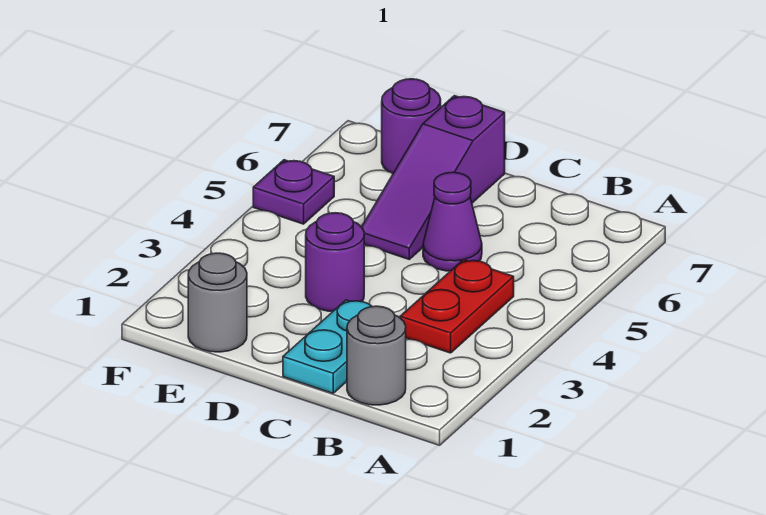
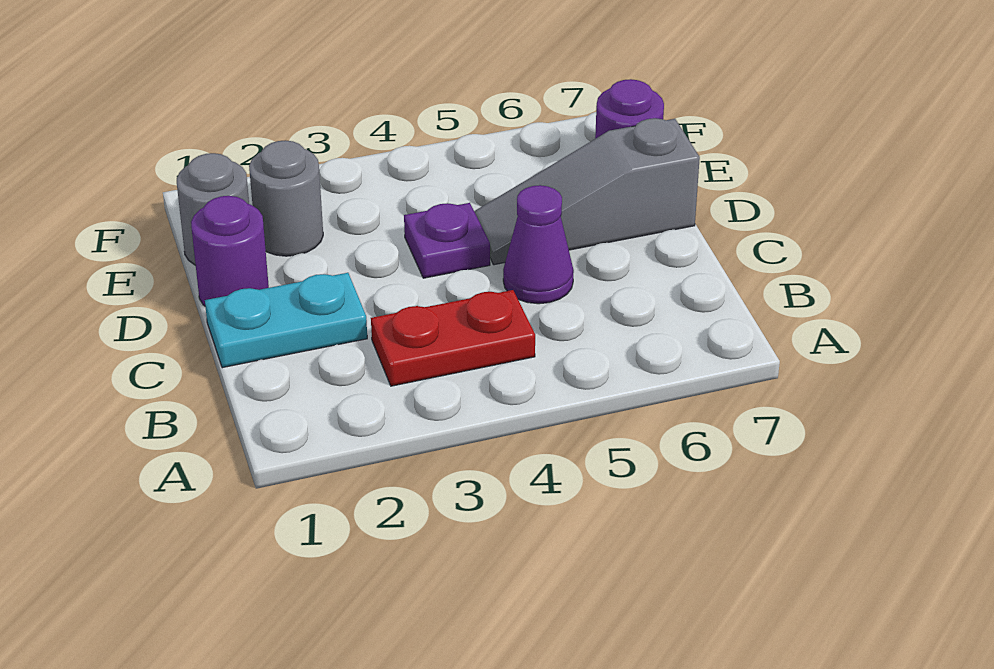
grey 1x1 round brick [347,306,406,405] -> grey 1x1 round brick moved to [249,140,323,256]
purple 1x1 round brick [306,213,364,311] -> purple 1x1 round brick moved to [191,196,269,306]
purple 1x3 slope [362,96,505,259] -> grey 1x3 slope [474,118,700,265]
purple 1x1 plate [253,160,334,224] -> purple 1x1 plate moved to [404,203,490,278]

